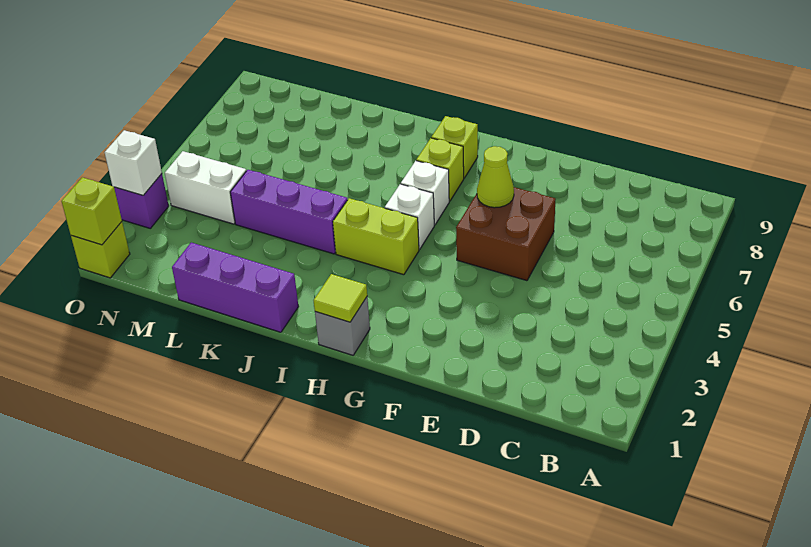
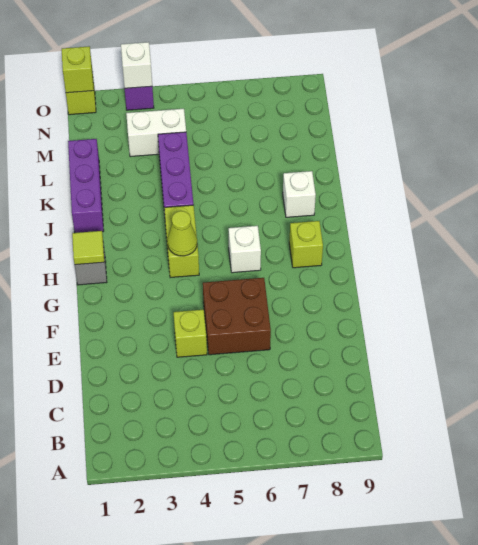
lime 1x1 cone [477,146,514,208] -> lime 1x1 cone moved to [167,211,197,256]
white 1x1 brick [385,184,434,249] -> white 1x1 brick moved to [283,171,316,217]
lime 1x1 brick [416,138,464,201] -> lime 1x1 brick moved to [174,310,207,357]
white 1x2 brick [165,151,246,224] -> white 1x2 brick turned to [126,109,186,157]

